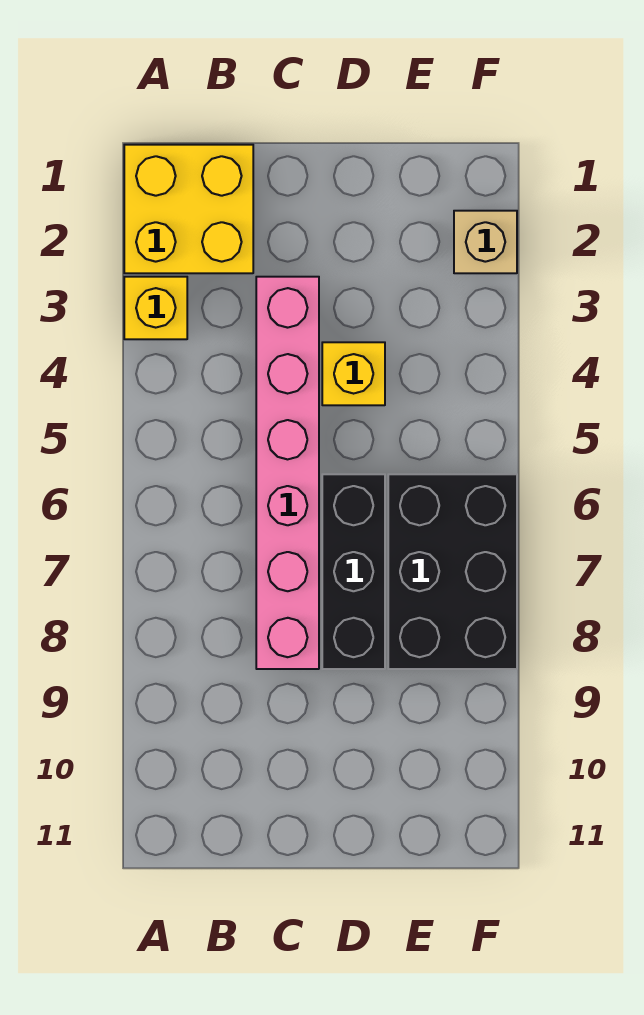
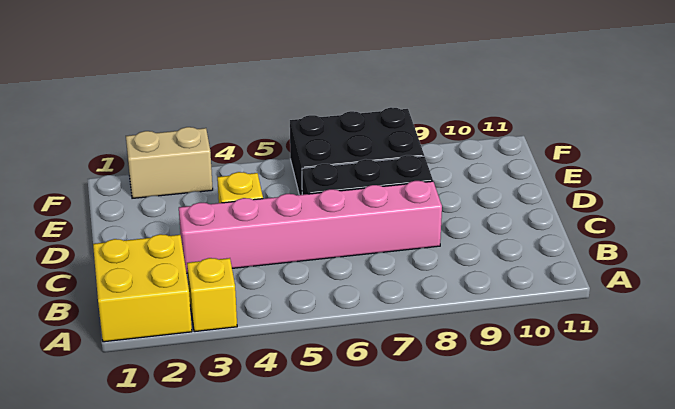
tan 1x1 brick [454,211,517,273] -> tan 1x2 brick [126,127,213,198]

